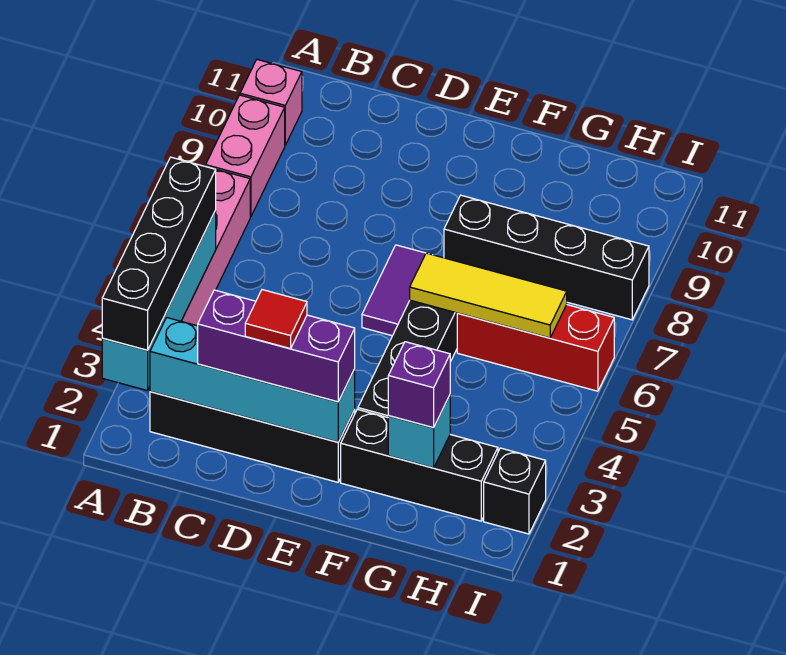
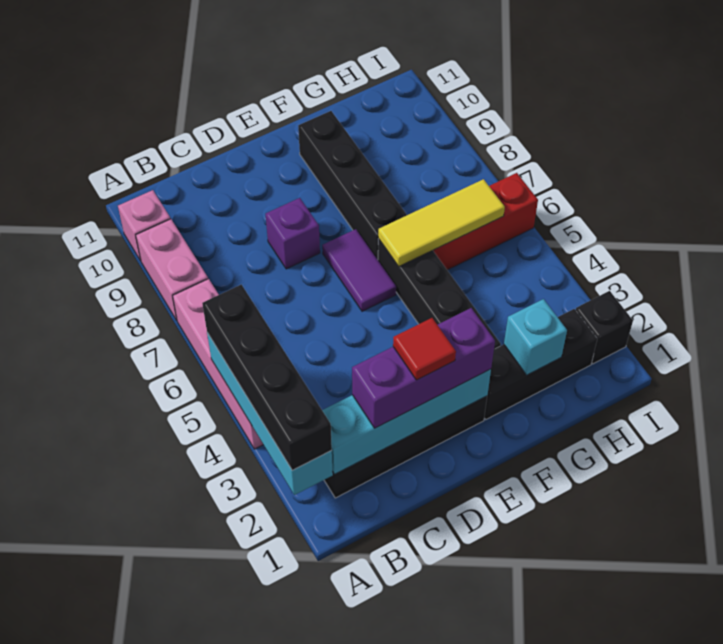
black 1x4 brick [444,195,649,320] -> black 1x4 brick turned to [298,111,407,260]
purple 1x1 brick [388,342,450,428] -> purple 1x1 brick moved to [266,198,320,269]

